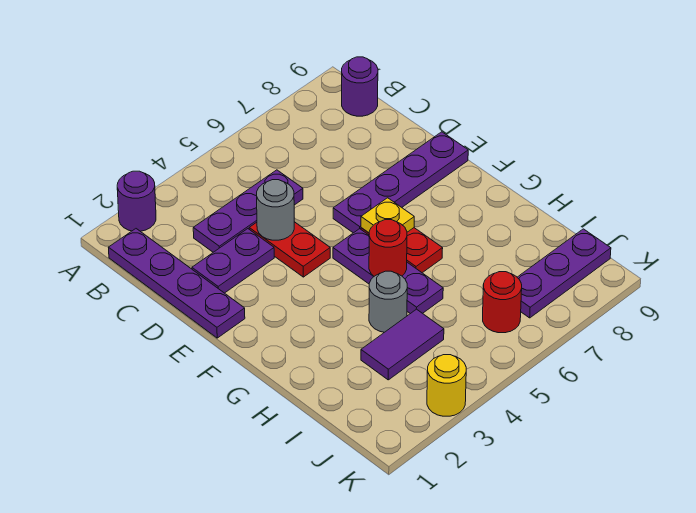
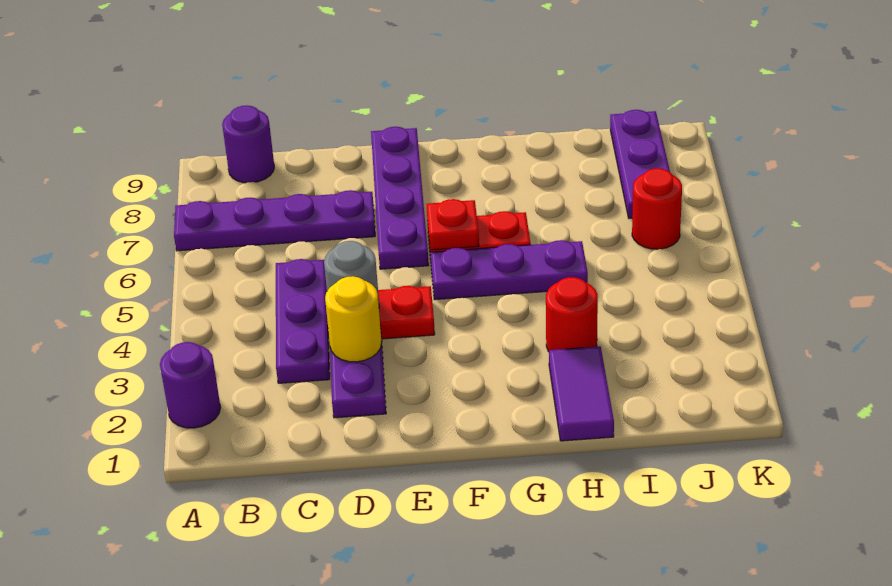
purple 1x4 plate [109,229,245,338] -> purple 1x4 plate moved to [174,190,375,251]
yellow 1x1 plate [361,198,414,233] -> red 1x1 plate [427,199,479,250]
red 1x1 round brick [369,220,407,276] -> red 1x1 round brick moved to [546,277,598,352]
grey 1x1 round brick [369,271,407,332] -> none
purple 1x2 tile [361,309,444,380] -> purple 1x2 tile moved to [549,346,614,441]
yellow 1x1 round brick [427,355,466,416] -> yellow 1x1 round brick moved to [325,276,382,362]

